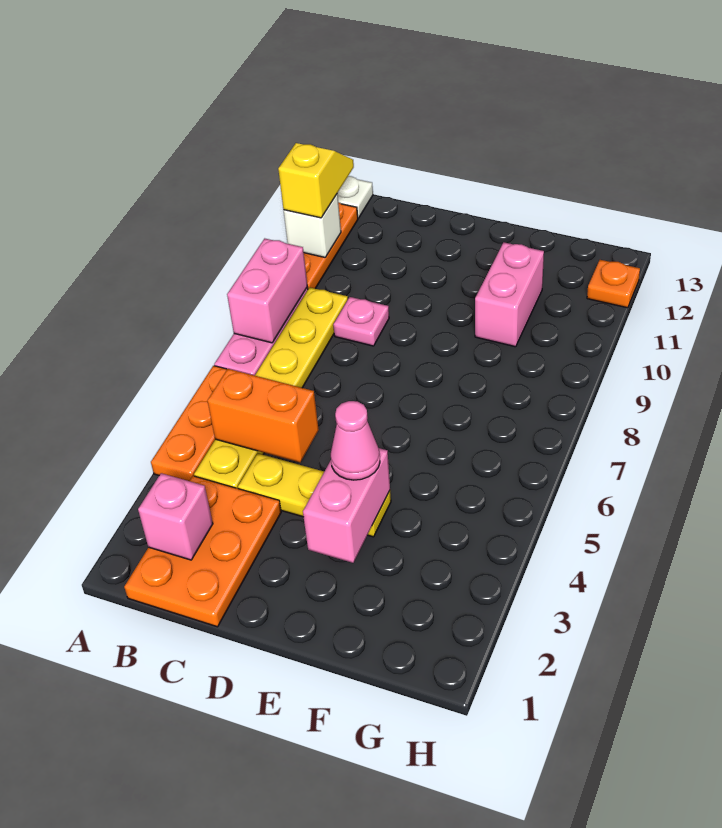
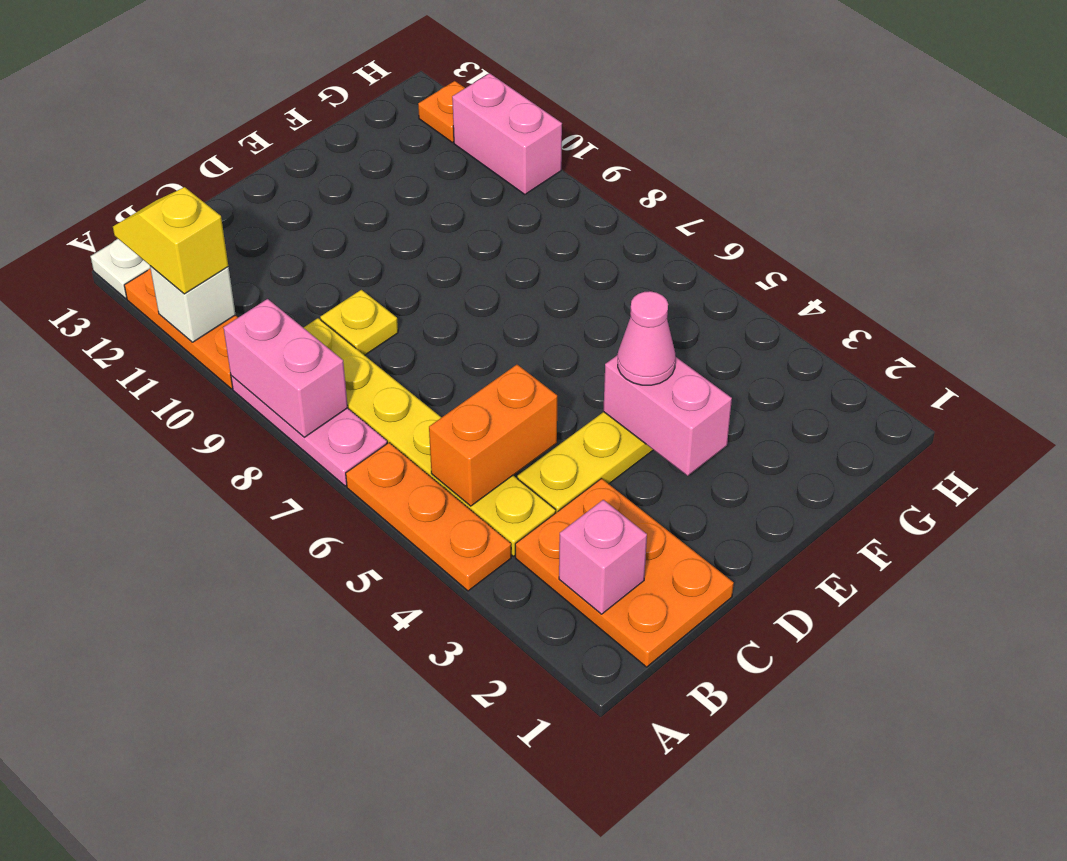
pink 1x1 plate [333,297,389,346] -> yellow 1x1 plate [320,290,398,355]
pink 1x2 brick [475,242,544,347] -> pink 1x2 brick moved to [452,73,562,195]

